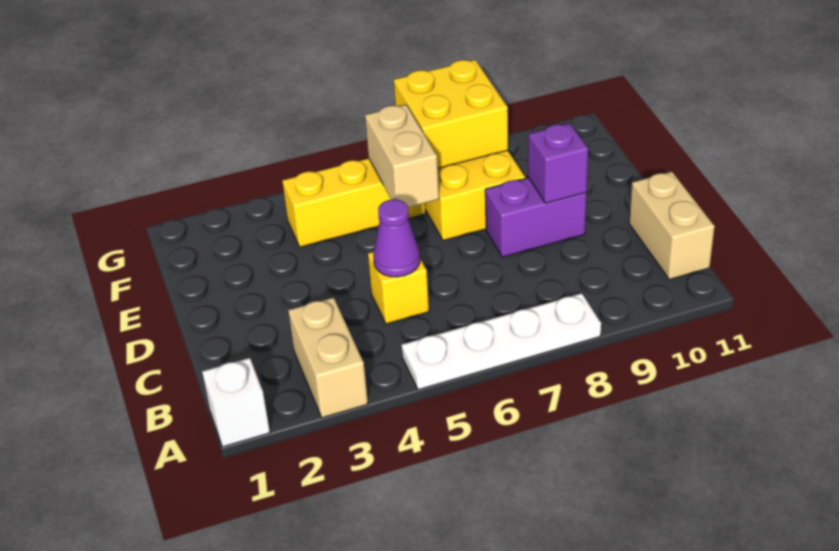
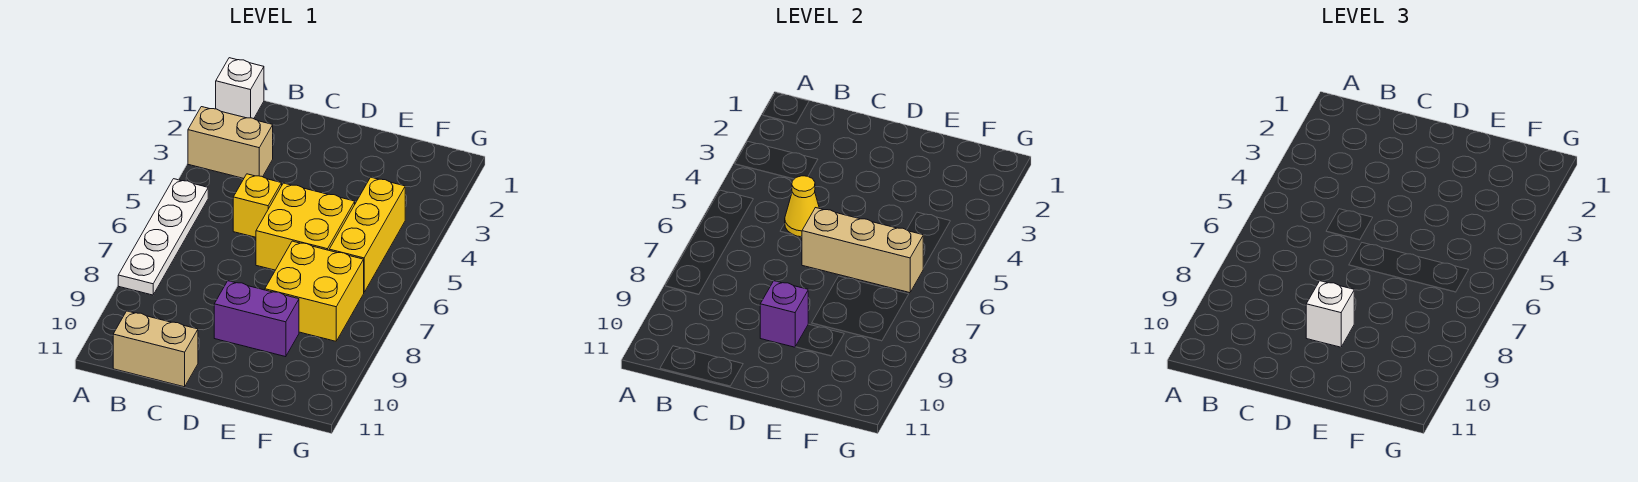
purple 1x1 cone [373,199,420,277] -> yellow 1x1 cone [785,176,819,237]
purple 1x2 brick [485,178,586,257] -> purple 1x2 brick turned to [214,281,299,357]
none -> white 1x1 brick [1306,281,1354,347]
tan 1x2 brick [365,105,439,207] -> tan 1x3 brick [802,208,923,293]
yellow 2x2 brick [394,60,508,168] -> yellow 2x2 brick moved to [256,183,355,270]

